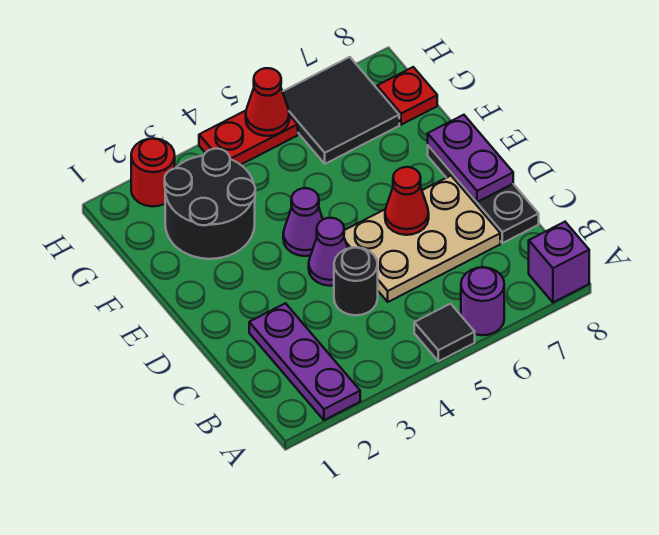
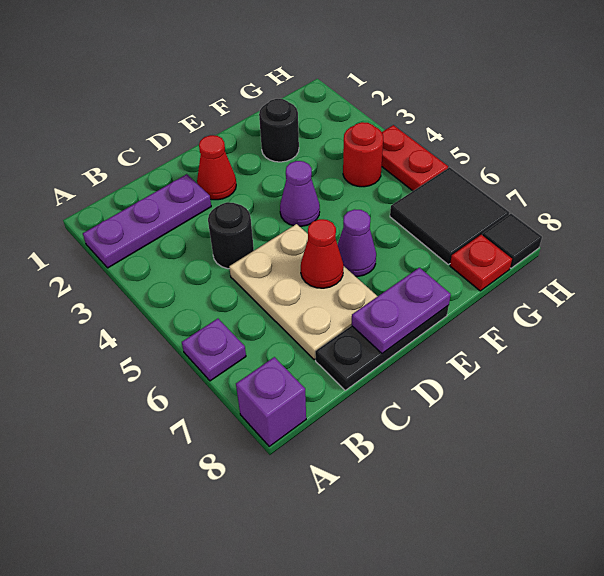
black 1x1 tile [414,304,475,361] -> black 1x1 tile moved to [482,214,542,268]
purple 1x1 round brick [461,267,504,335] -> purple 1x1 plate [182,319,246,381]
purple 1x1 cone [309,218,348,286] -> purple 1x1 cone moved to [337,209,376,277]
black 2x2 round brick [165,149,255,259] -> black 1x1 round brick [259,99,299,162]
red 1x1 round brick [131,139,175,207] -> red 1x1 round brick moved to [343,122,383,187]
red 1x1 cone [246,68,289,136] -> red 1x1 cone moved to [197,135,236,200]

